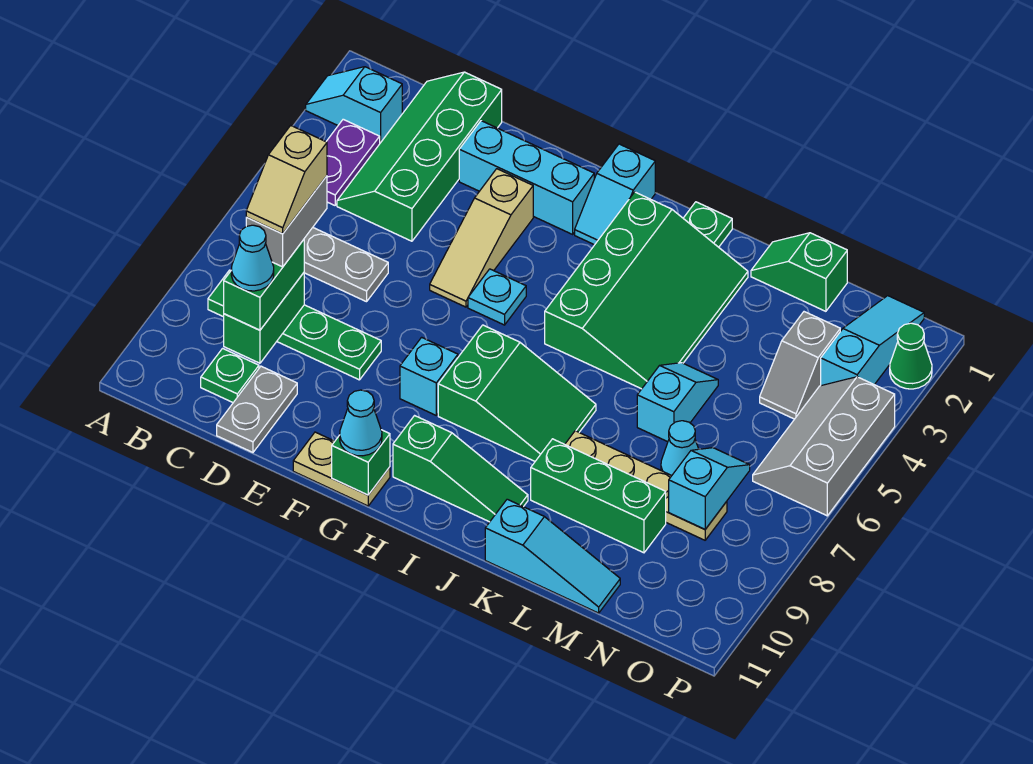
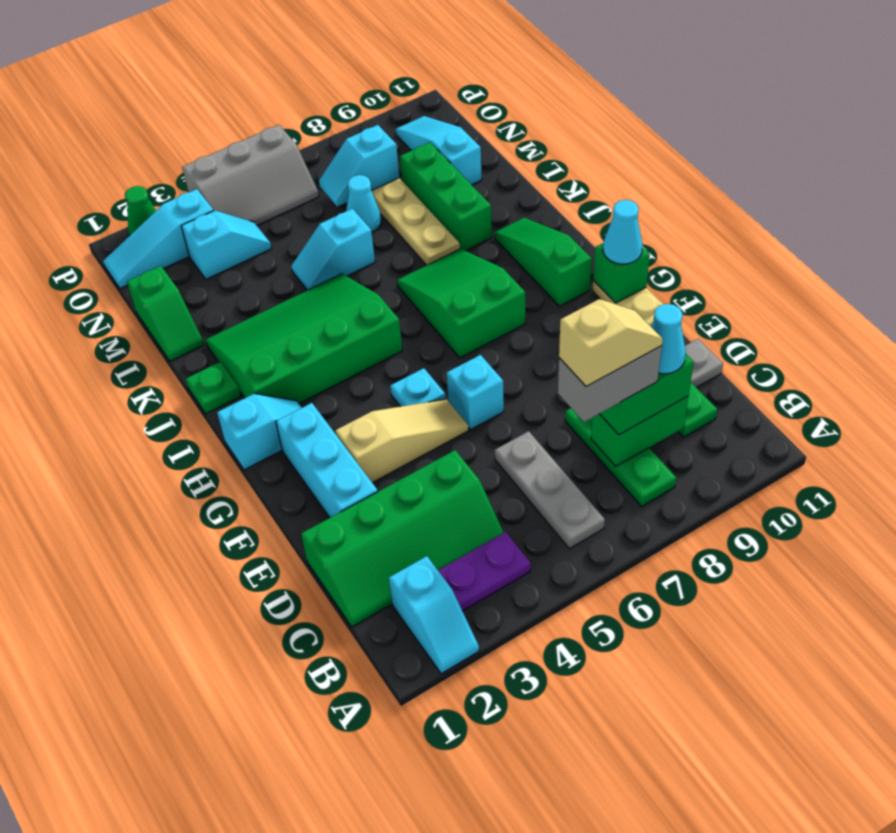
green 1x4 plate [208,270,381,380] -> green 1x3 plate [565,408,676,506]
cyan 1x1 brick [400,337,458,415] -> cyan 1x1 brick moved to [447,355,504,430]
cyan 1x3 slope [485,499,620,613] -> cyan 1x3 slope moved to [396,116,482,185]
grey 1x2 slope [760,312,840,419] -> cyan 1x2 slope [181,210,272,279]

